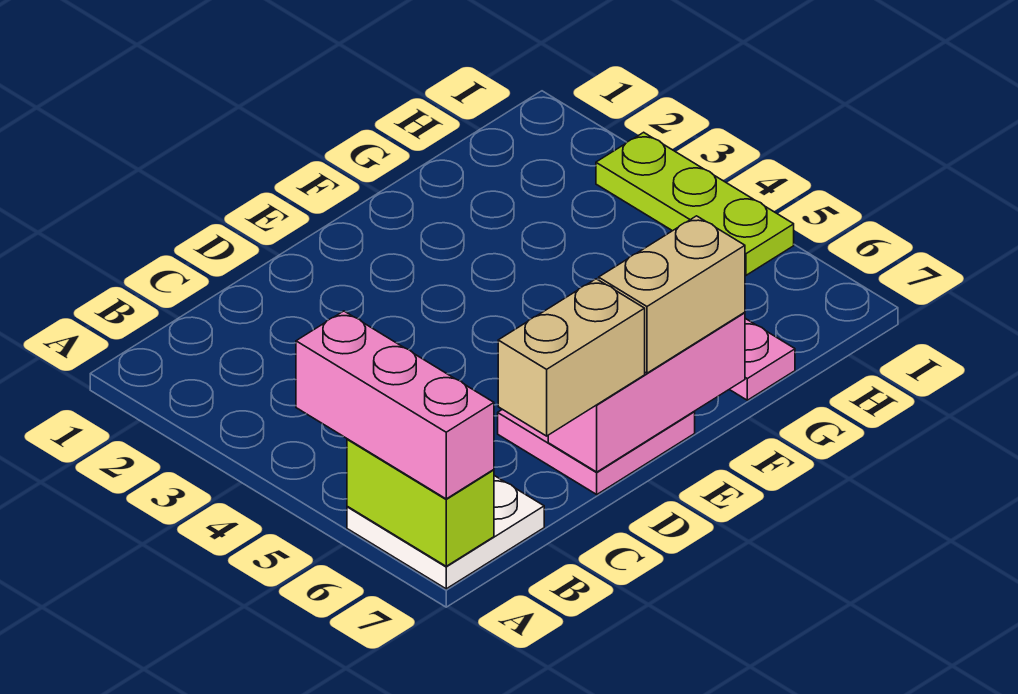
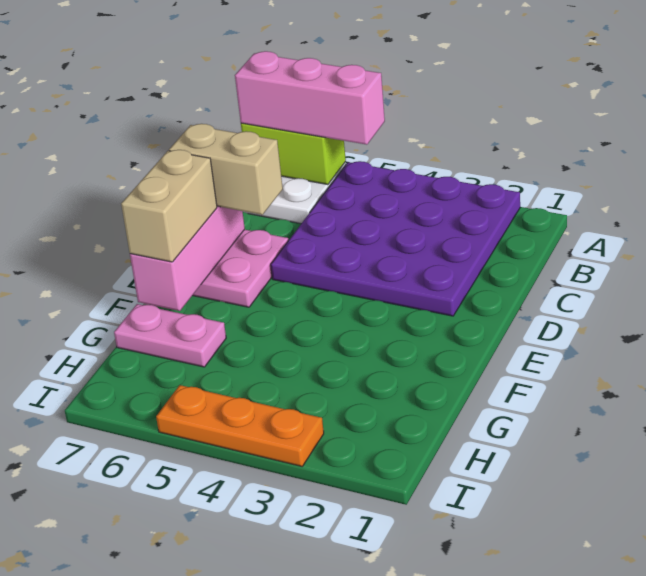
none -> purple 4x4 plate [271,161,520,316]
tan 1x2 brick [498,279,645,436] -> tan 1x2 brick turned to [169,124,283,215]
lime 1x3 plate [596,132,794,275] -> orange 1x3 plate [156,385,324,466]

